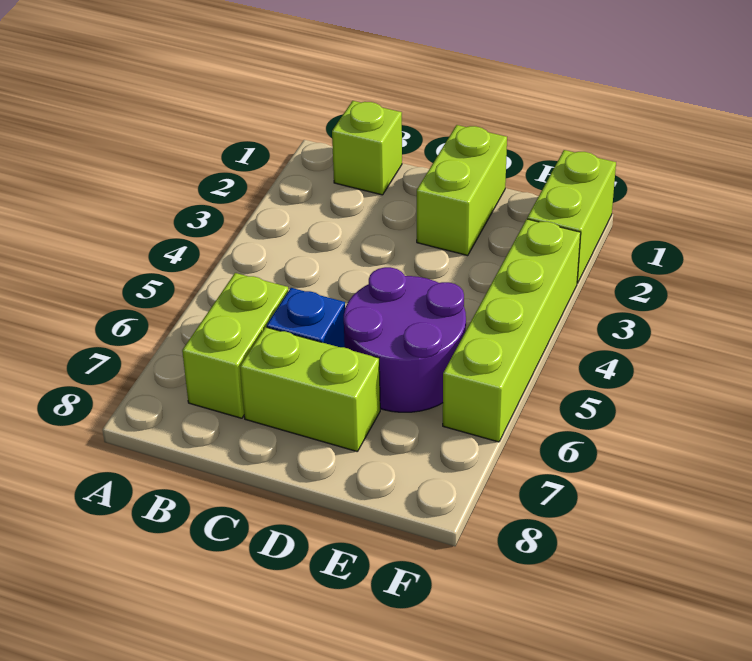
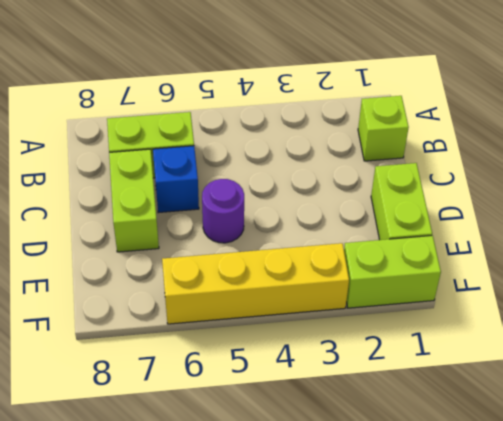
lime 1x2 brick [417,125,507,255] -> lime 1x2 brick turned to [371,163,432,240]
purple 2x2 round brick [344,267,466,412] -> purple 1x1 round brick [202,179,244,243]
lime 1x4 brick [443,219,581,442] -> yellow 1x4 brick [162,243,349,324]

